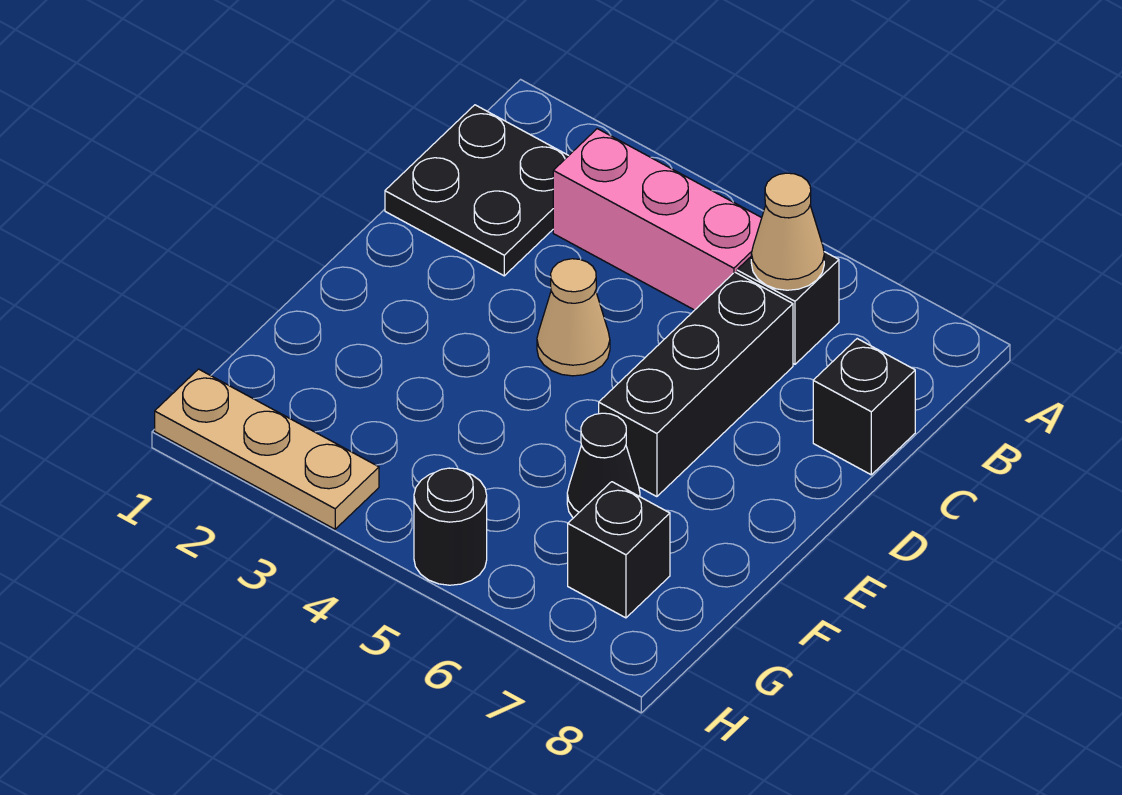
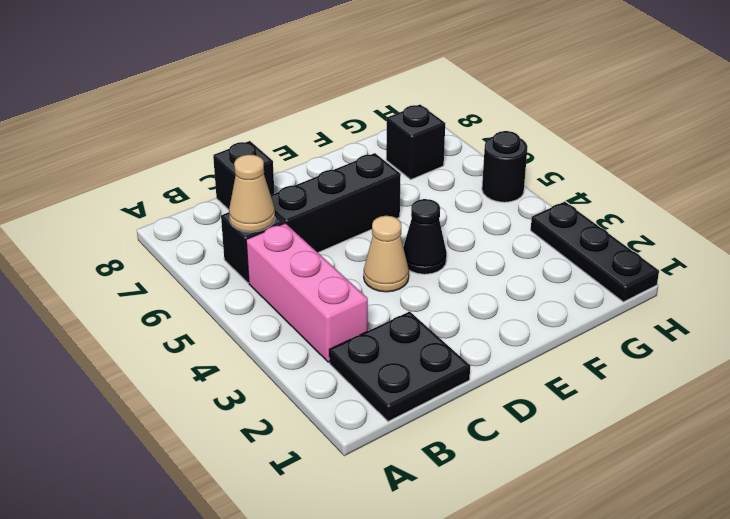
black 1x1 cone [567,413,640,518] -> black 1x1 cone moved to [403,199,447,274]
tan 1x3 plate [155,369,379,529] -> black 1x3 plate [531,202,659,302]

